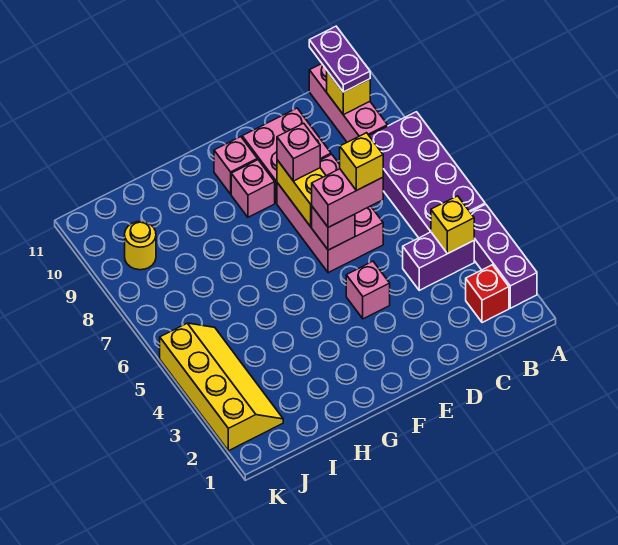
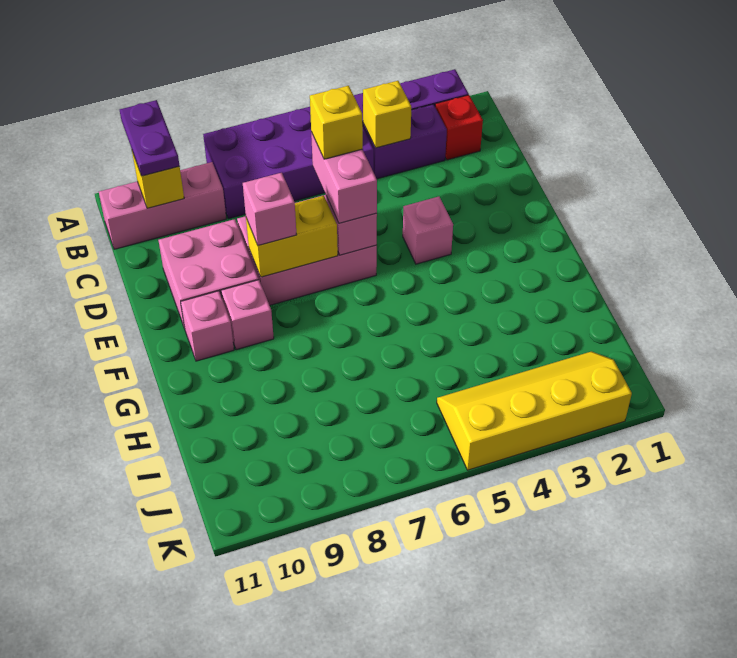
purple 1x2 brick [403,232,474,290] -> purple 1x2 brick turned to [363,104,447,179]
purple 1x2 plate [309,26,370,92] -> purple 1x2 plate turned to [120,100,180,176]
yellow 1x1 round brick [125,221,156,270] -> none

